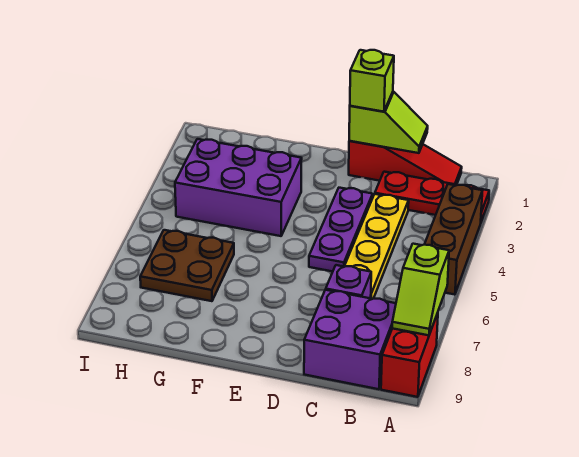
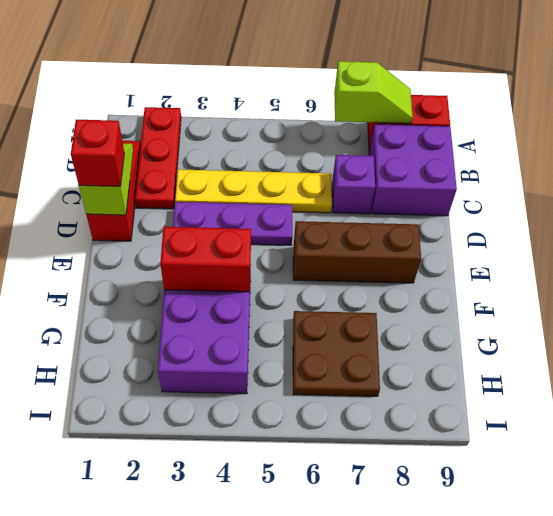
brown 1x3 brick [424,184,482,295] -> brown 1x3 brick moved to [293,221,421,283]
lime 1x1 brick [350,50,394,112] -> red 1x1 brick [71,120,124,186]
none -> red 1x2 brick [160,227,251,292]

